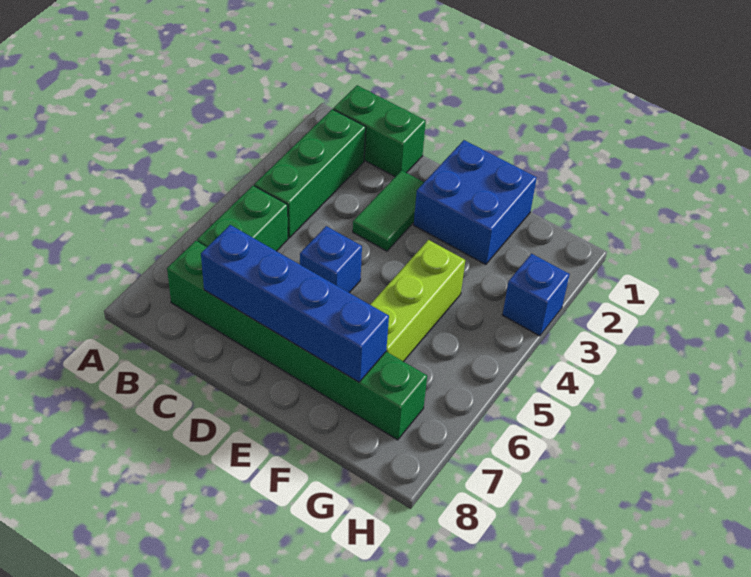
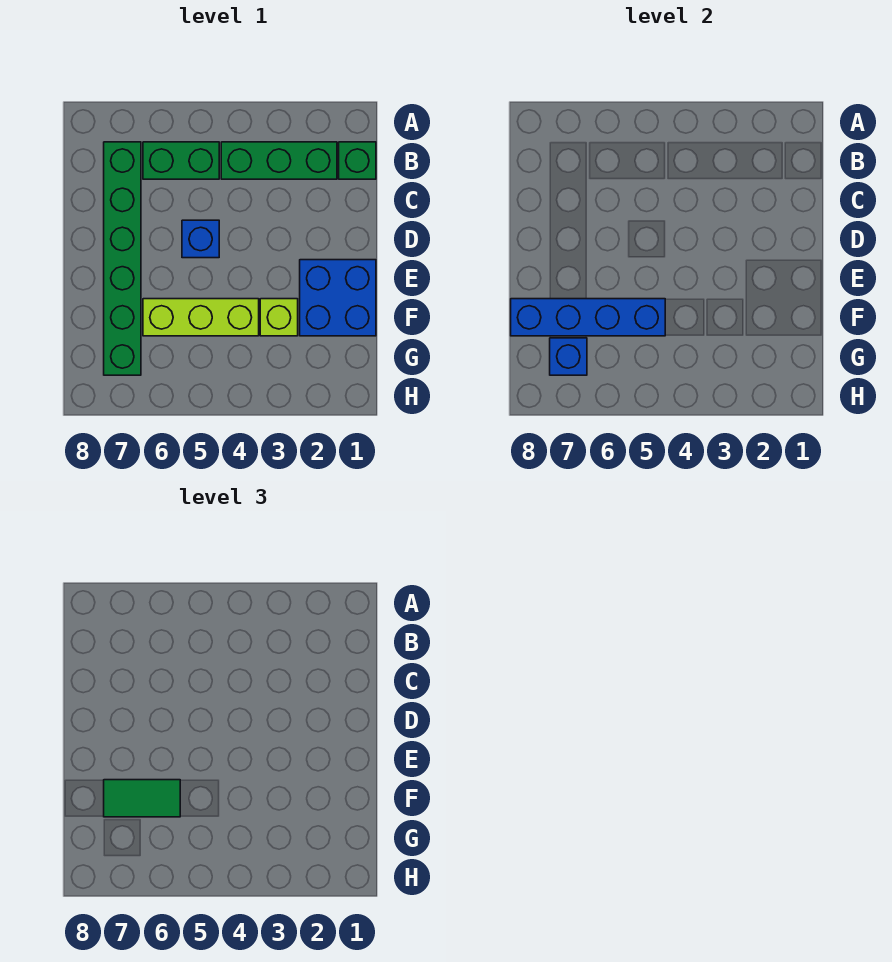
green 1x2 brick [333,85,426,177] -> green 1x1 brick [339,142,376,179]
blue 1x4 brick [201,225,389,382] -> blue 1x4 brick turned to [511,299,665,336]
green 1x2 tile [353,170,424,251] -> green 1x2 tile moved to [104,780,180,817]
none -> lime 1x1 brick [260,299,298,336]
blue 1x1 brick [502,254,570,336] -> blue 1x1 brick moved to [550,338,587,375]

